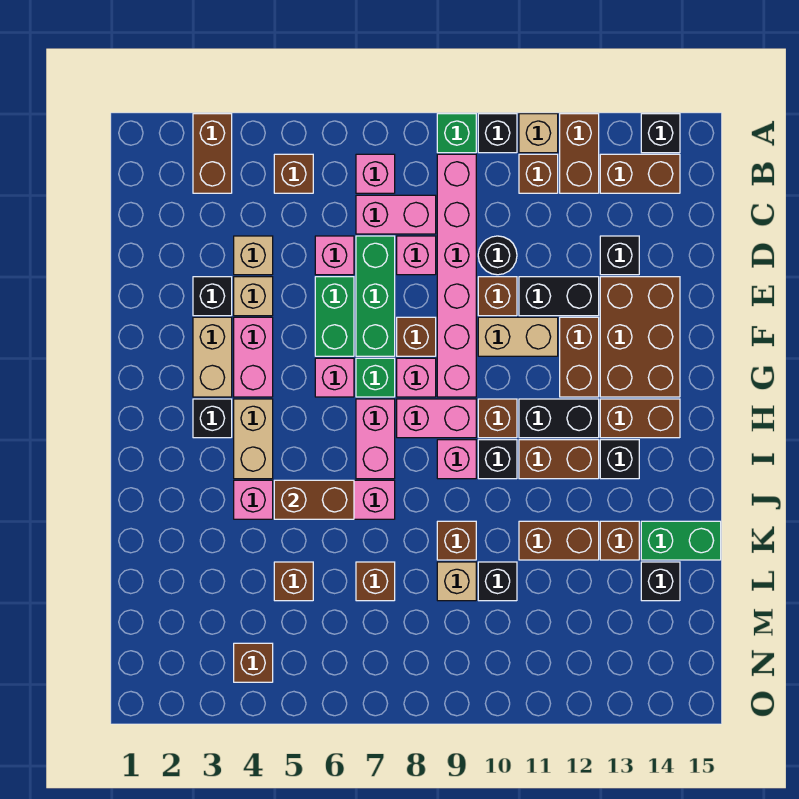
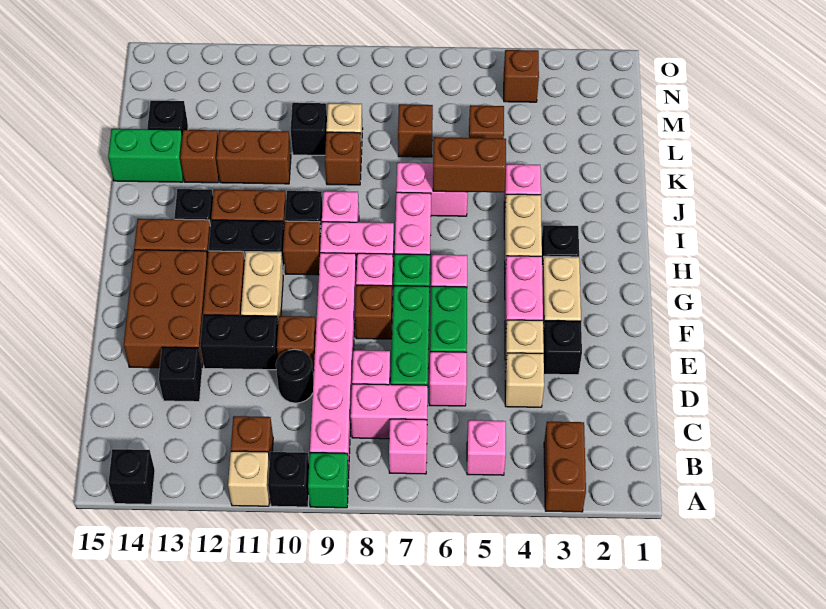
brown 1x2 brick [560,114,599,193] -> none
brown 1x1 brick [274,154,313,193] -> pink 1x1 brick [467,420,506,475]
brown 1x2 brick [600,154,680,193] -> none
tan 1x2 brick [478,317,558,356] -> tan 1x2 brick turned to [241,252,283,321]

